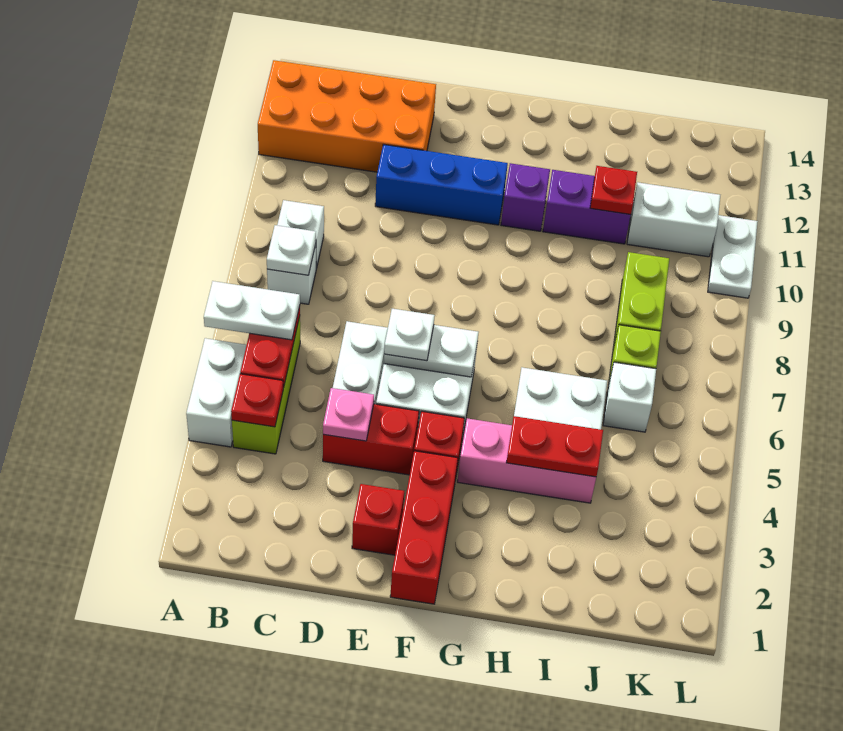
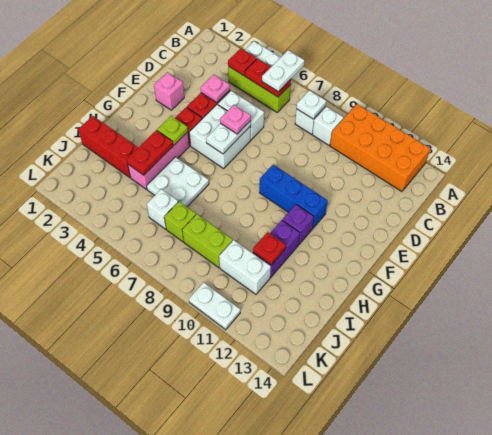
orange 2x4 brick [258,60,436,172] -> orange 2x4 brick turned to [330,104,430,192]
blue 1x3 brick [375,144,508,225] -> blue 1x3 brick turned to [259,165,328,229]
red 1x1 brick [352,484,404,555] -> pink 1x1 brick [154,72,184,110]
white 1x1 plate [384,309,435,361] -> pink 1x1 plate [220,105,251,134]
red 1x3 brick [390,451,458,604] -> red 1x3 brick moved to [78,116,138,178]
none -> lime 1x1 plate [157,116,188,145]
white 1x2 brick [627,182,720,257] -> white 1x2 brick turned to [219,240,271,294]

